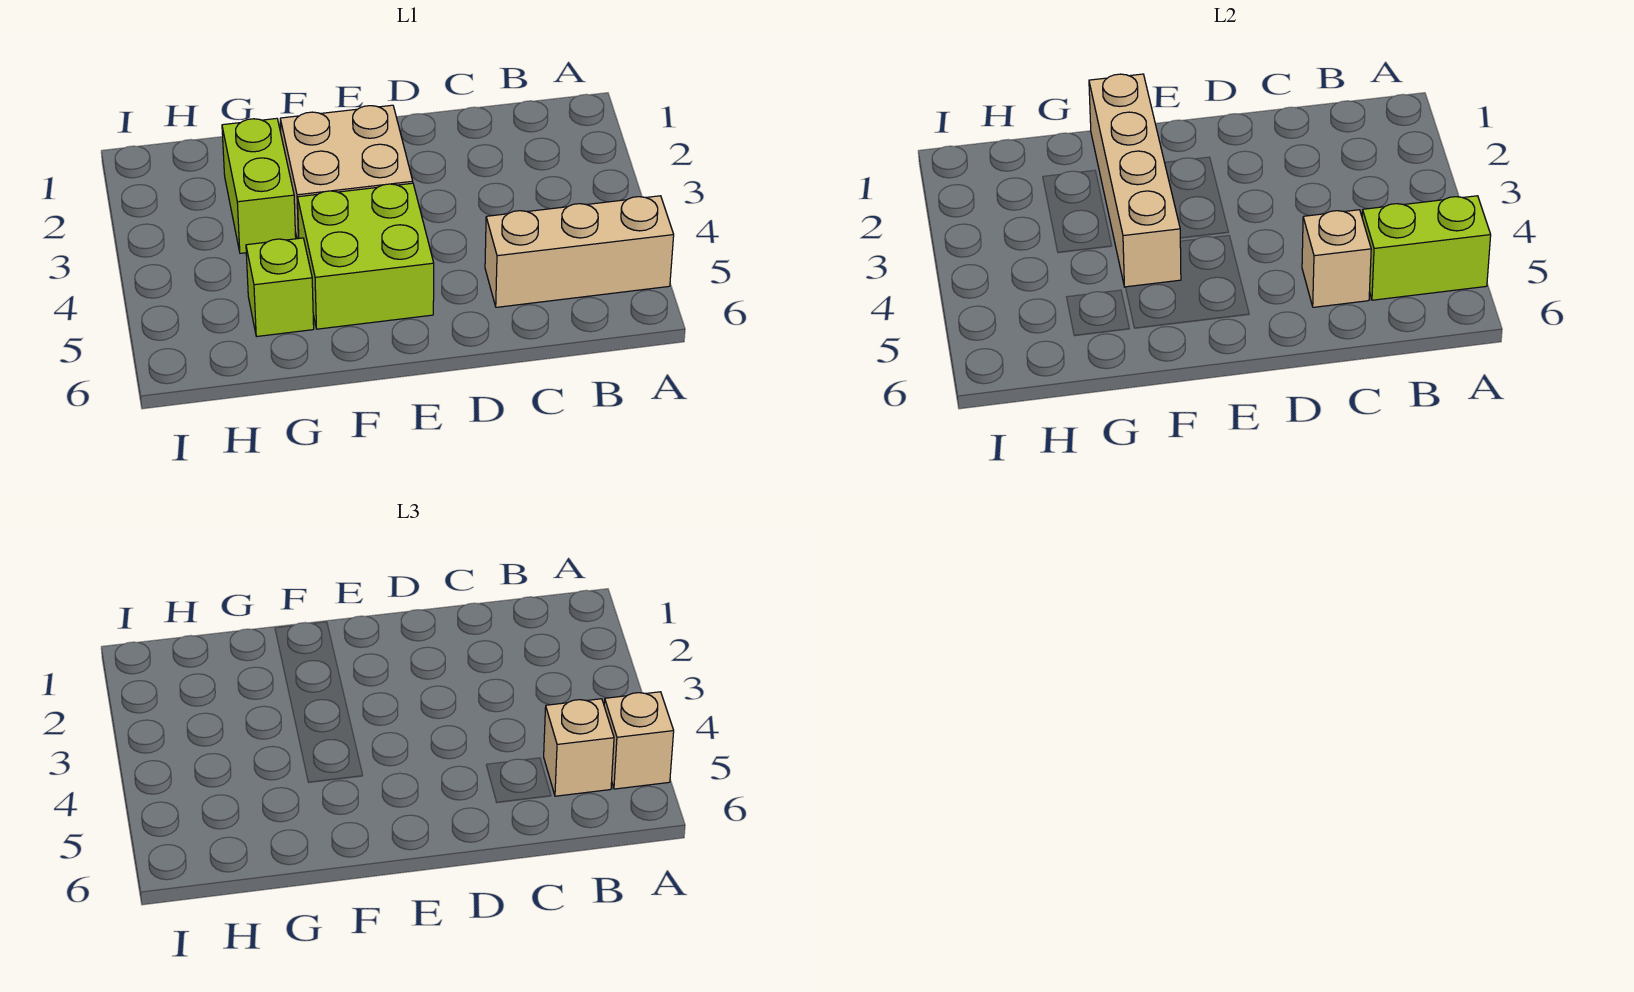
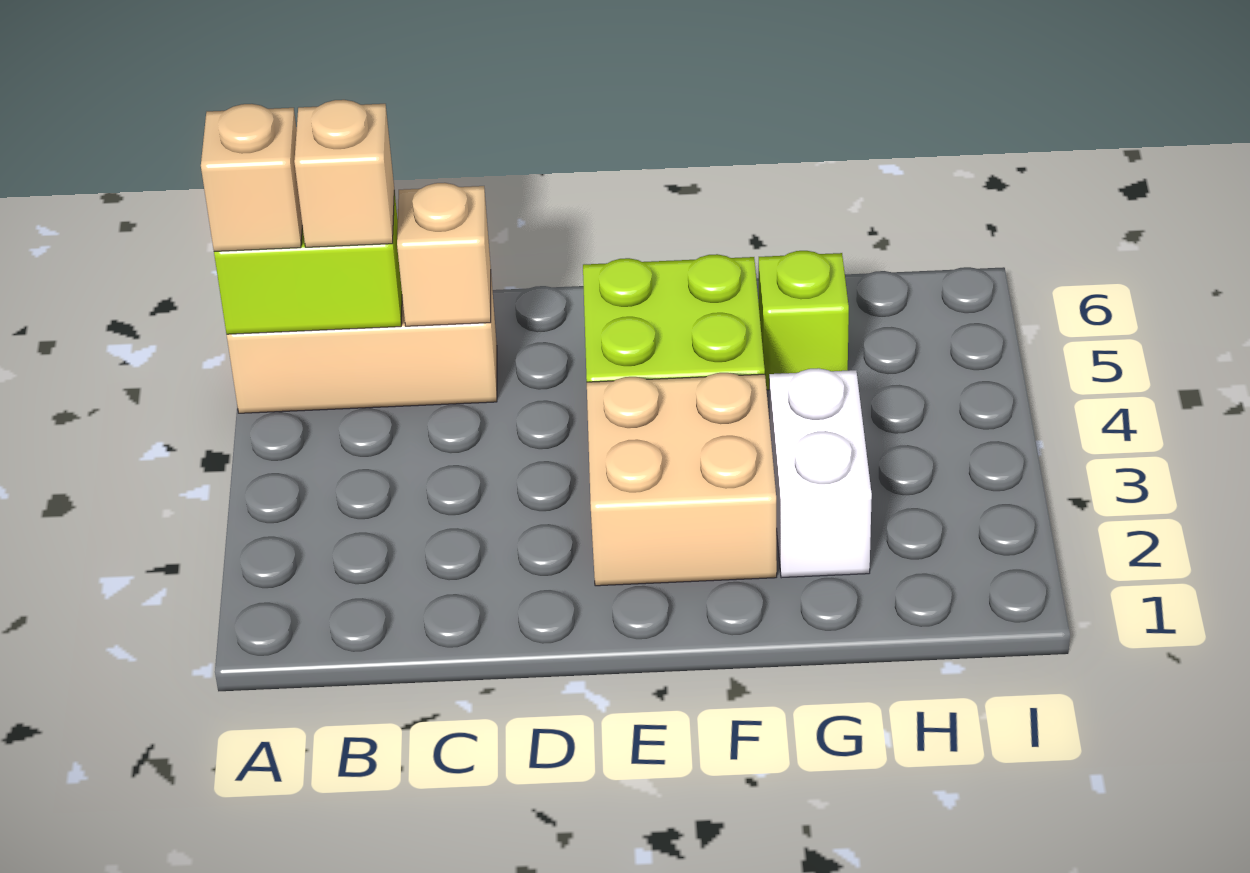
tan 1x4 brick [1089,74,1181,287] -> none
lime 1x2 brick [222,118,296,253] -> white 1x2 brick [769,368,872,578]

